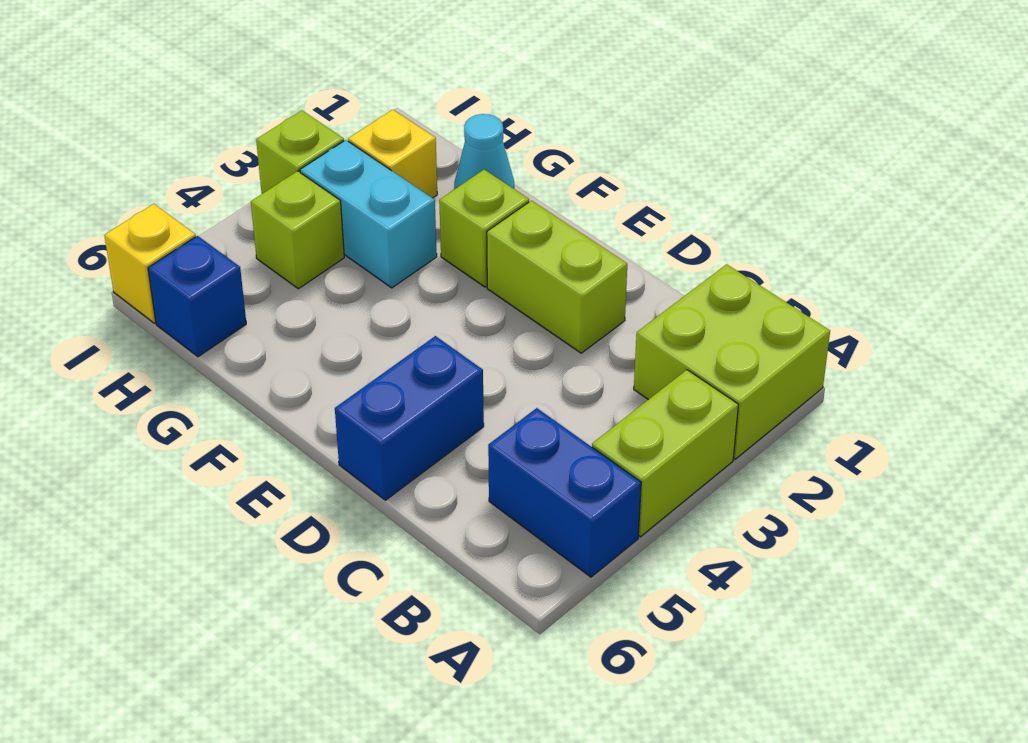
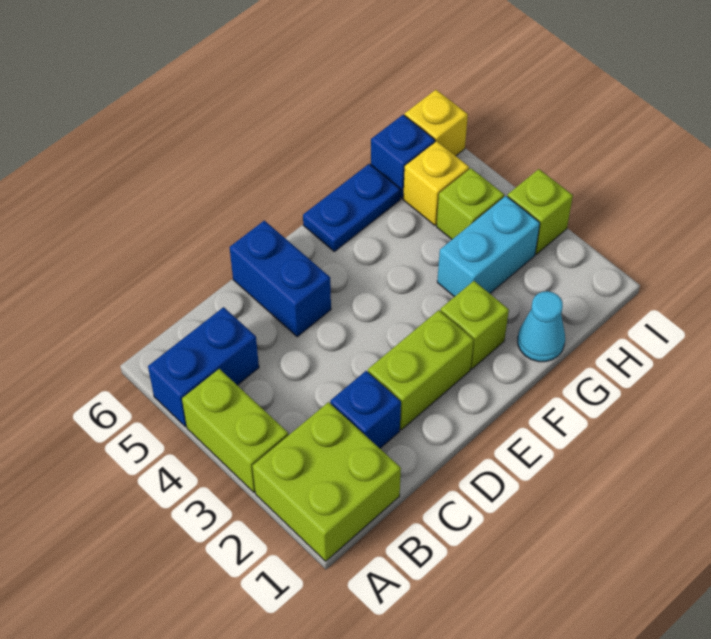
none -> blue 1x1 brick [330,371,401,448]
none -> blue 1x2 plate [303,164,401,251]
yellow 1x1 brick [348,110,437,198] -> yellow 1x1 brick moved to [403,141,469,225]

